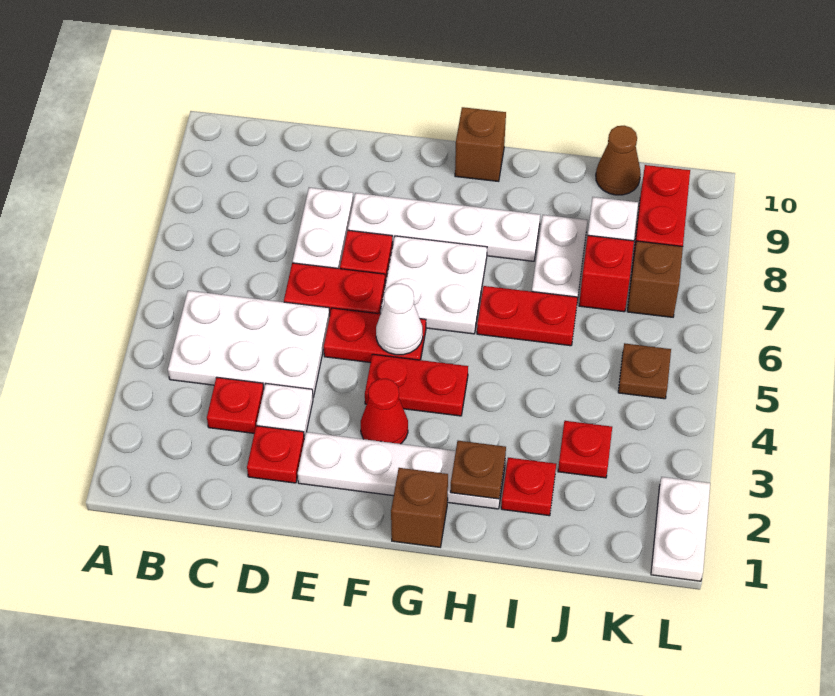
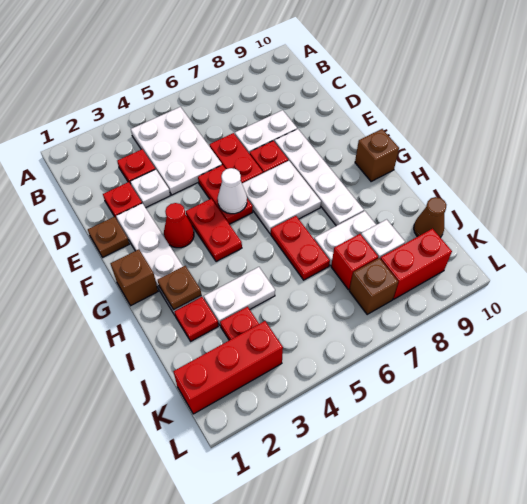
none -> red 1x3 brick [173,321,283,414]
brown 1x1 plate [618,343,671,399] -> brown 1x1 plate moved to [88,217,129,257]
white 1x2 plate [651,477,710,581] -> white 1x2 plate moved to [204,267,275,325]

